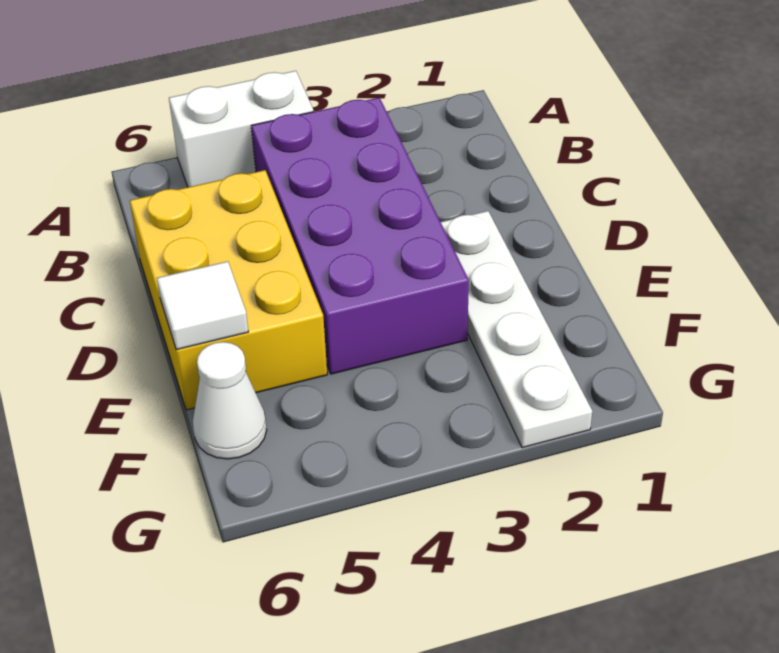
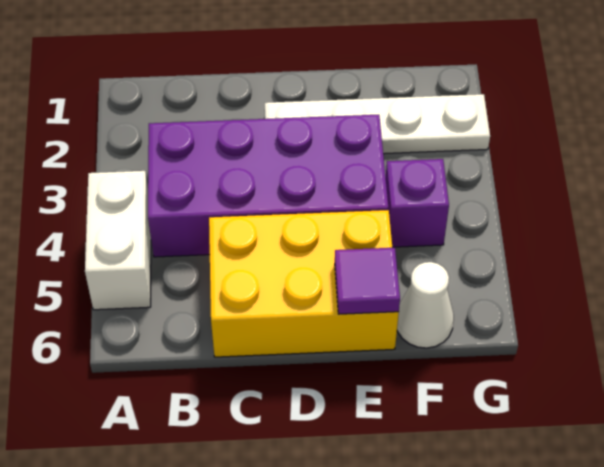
white 1x1 tile [157,261,248,350] -> purple 1x1 tile [335,248,400,314]
none -> purple 1x1 brick [386,159,449,247]

